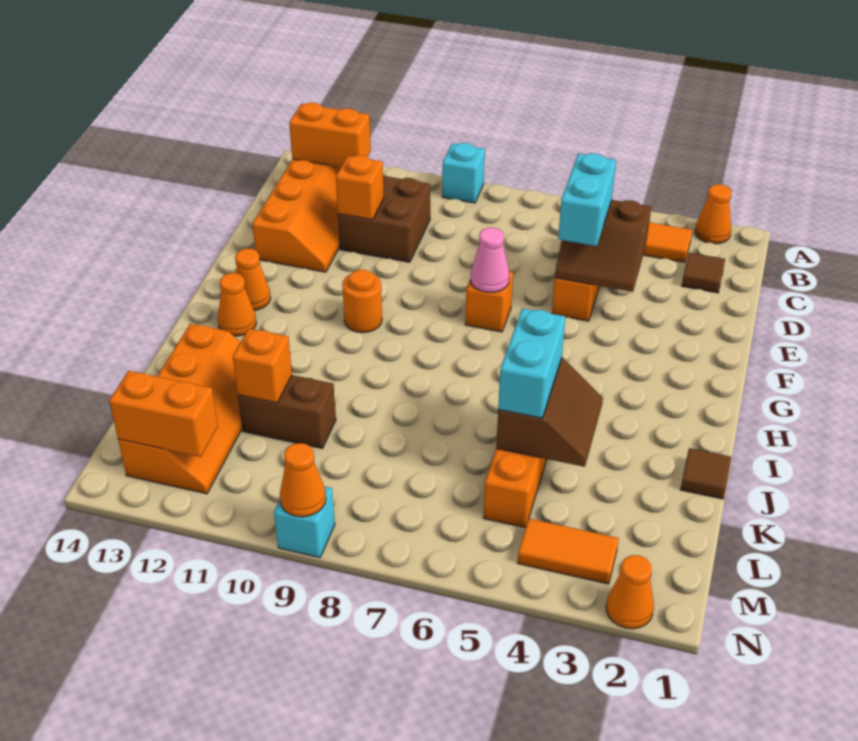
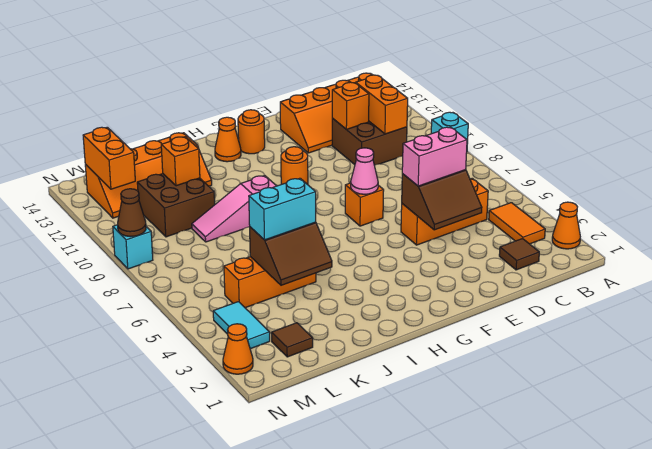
orange 1x2 brick [289,103,371,167] -> orange 1x2 brick moved to [356,75,408,134]
brown 2x2 slope [555,200,651,292] -> brown 2x2 slope turned to [402,170,482,230]
cyan 1x2 brick [558,153,616,246] -> pink 1x2 brick [402,127,467,186]
orange 1x1 cone [235,249,271,310] -> orange 1x1 round brick [238,110,265,154]
none -> pink 1x3 slope [192,175,276,242]
brown 1x1 tile [681,448,731,499] -> brown 1x1 tile moved to [272,323,313,357]
brown 1x2 brick [238,375,336,448] -> brown 2x2 brick [137,174,215,237]
orange 1x2 tile [518,519,619,584] -> cyan 1x2 tile [213,302,270,349]
orange 1x1 cone [280,443,326,517] -> brown 1x1 cone [118,189,146,237]

